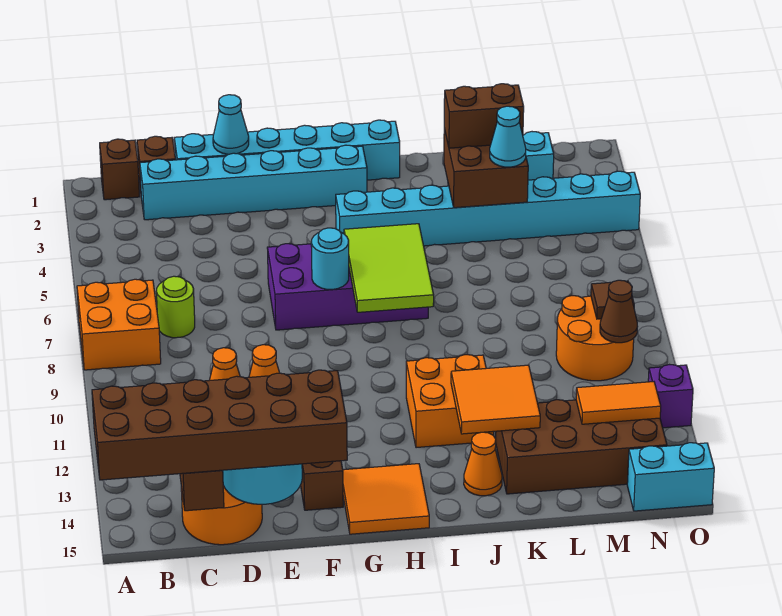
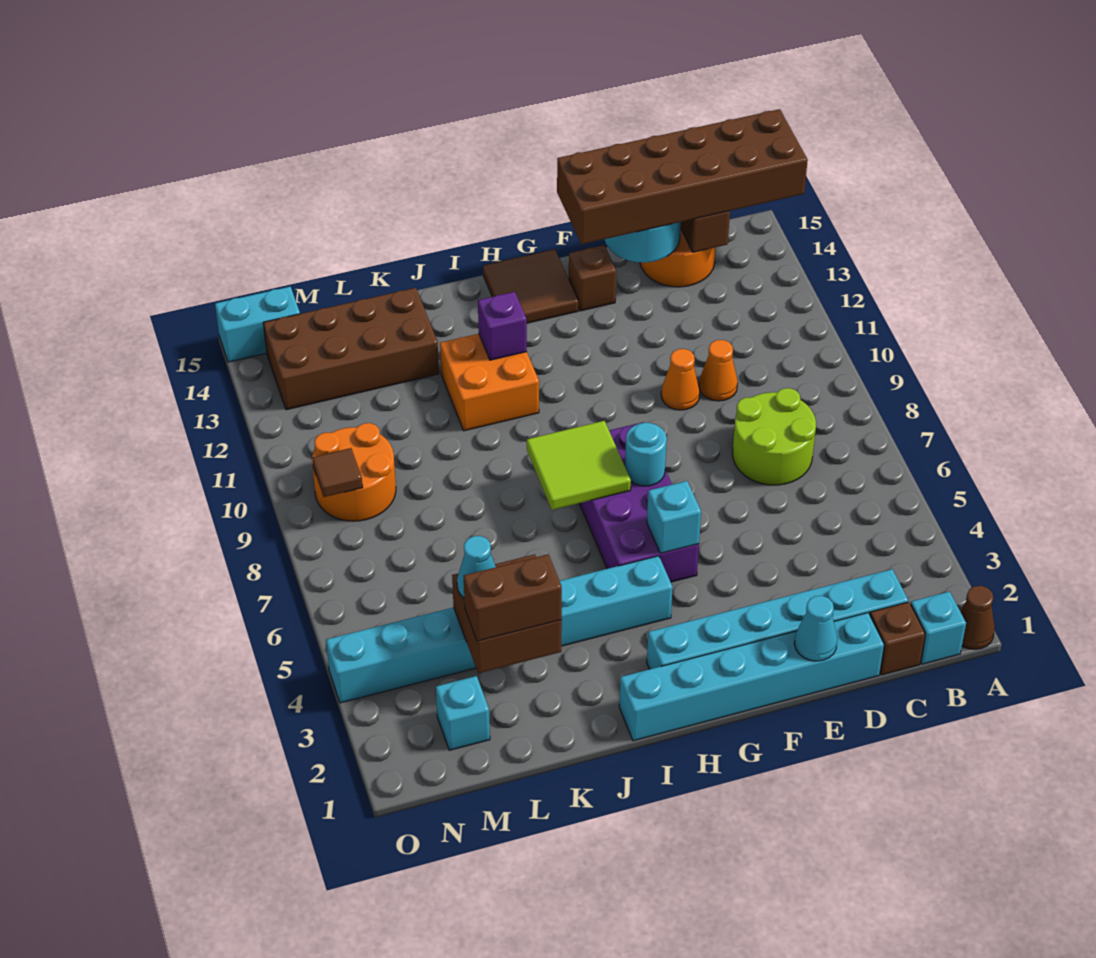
orange 2x2 brick [77,279,161,370] -> none
brown 1x1 brick [100,139,139,200] -> cyan 1x1 brick [911,592,966,664]
lime 1x1 round brick [156,276,195,338] -> lime 2x2 round brick [732,388,816,485]
purple 2x4 brick [267,244,428,330] -> purple 2x4 brick turned to [579,422,699,582]
none -> cyan 1x1 brick [647,481,701,553]
orange 2x2 tile [343,464,429,534] -> brown 2x2 tile [483,249,578,323]
lime 2x3 tile [344,224,434,312] -> lime 2x2 tile [527,421,631,510]
orange 2x2 tile [451,365,540,434] -> none
orange 1x1 cone [464,432,502,496] -> none
orange 1x2 tile [576,382,661,424] -> none
brown 1x1 cone [600,280,638,343] -> brown 1x1 cone moved to [960,586,995,649]
purple 1x1 brick [648,365,693,428] -> purple 1x1 brick moved to [478,292,527,360]

